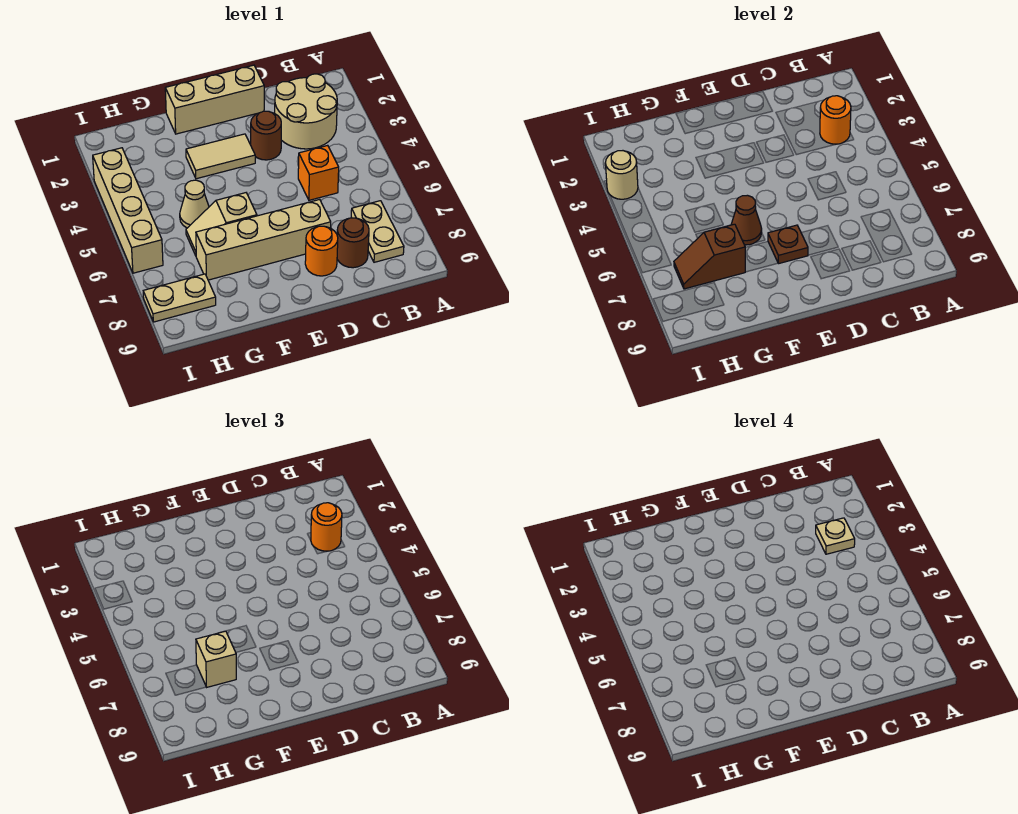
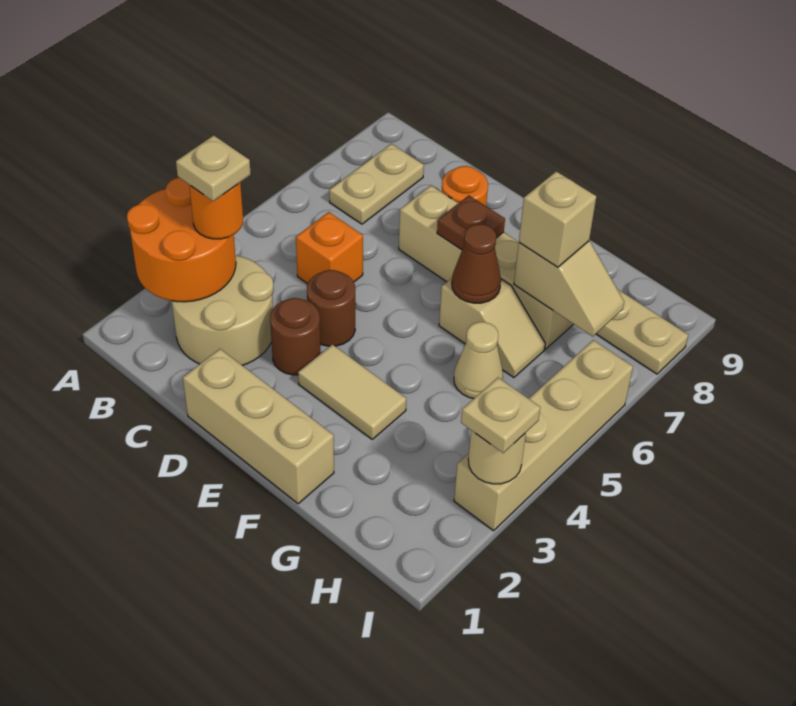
orange 1x1 round brick [820,96,851,144] -> orange 2x2 round brick [127,178,236,302]
brown 1x1 round brick [337,218,369,268] -> brown 1x1 round brick moved to [307,270,355,346]
brown 1x2 slope [674,224,745,289] -> tan 1x2 slope [514,241,624,337]
none -> tan 1x1 plate [461,378,540,453]

